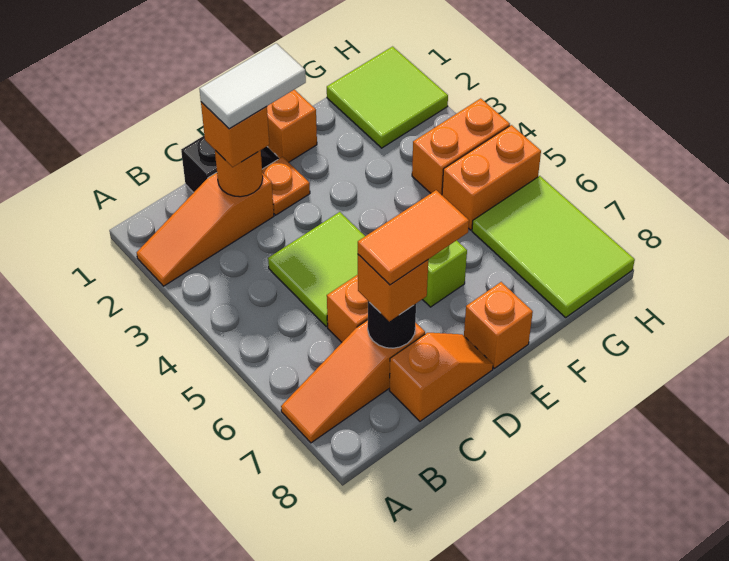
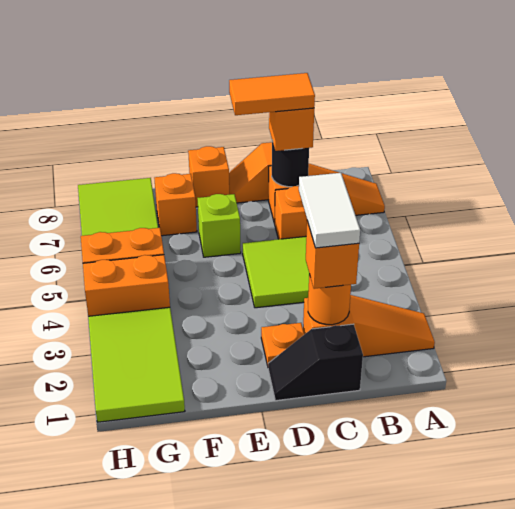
white 1x2 tile [200,43,306,129] -> white 1x2 tile turned to [299,173,360,248]
orange 1x1 brick [267,89,317,162] -> orange 1x1 brick moved to [154,173,197,236]
lime 2x2 tile [327,47,448,148] -> lime 2x3 tile [88,307,185,422]

